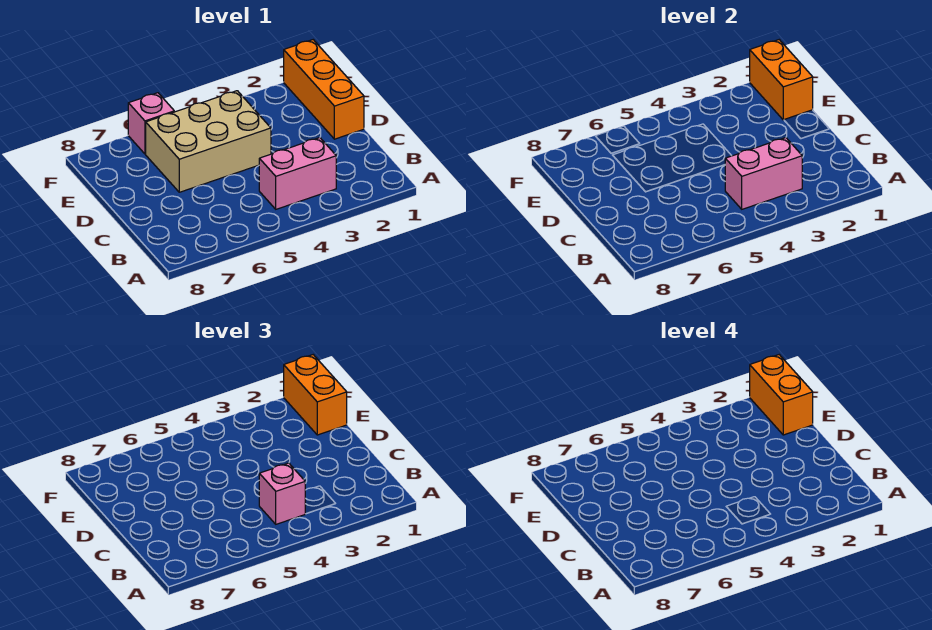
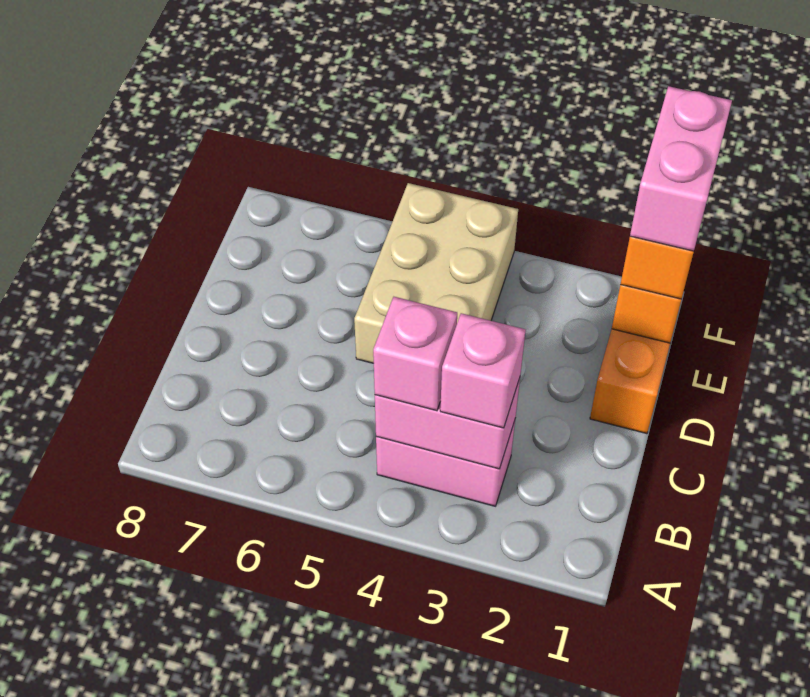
tan 2x3 brick [146,91,271,192] -> tan 2x3 brick turned to [354,183,518,363]
orange 1x2 brick [750,355,813,435] -> pink 1x2 brick [630,86,732,251]
pink 1x1 brick [128,93,174,154] -> pink 1x1 brick moved to [440,313,526,428]

